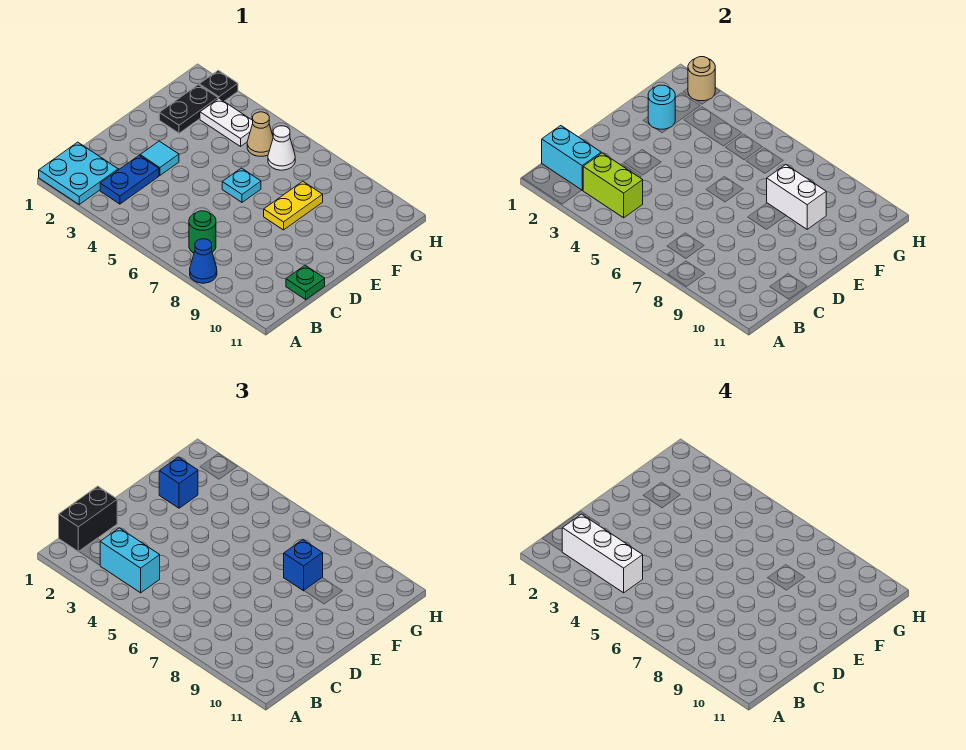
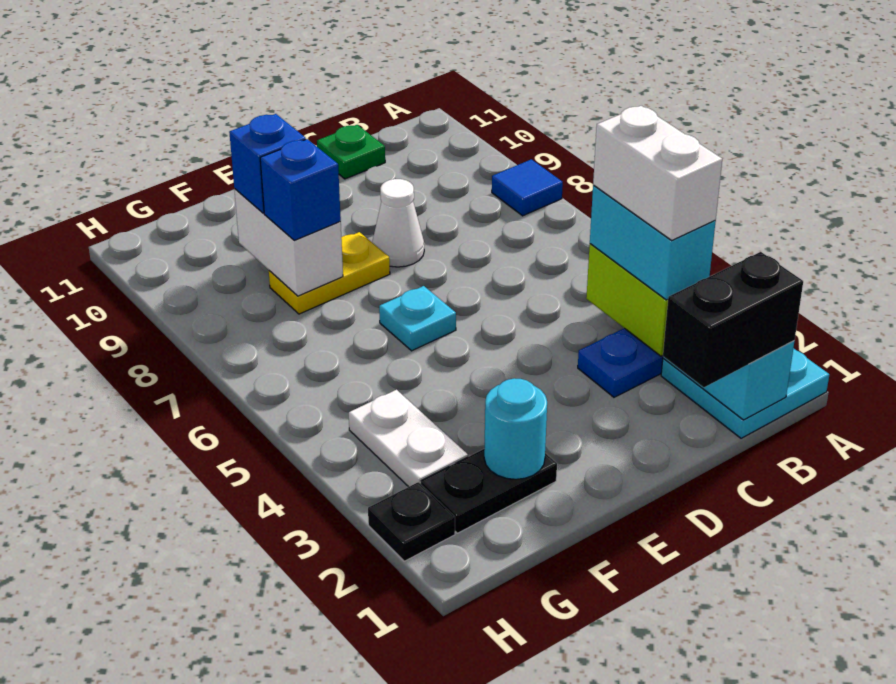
blue 1x1 cone [190,239,217,283] -> blue 1x1 tile [492,159,563,216]
white 1x3 brick [562,514,643,593] -> white 1x2 brick [593,106,722,240]
green 1x1 round brick [189,211,216,253] -> none
cyan 1x1 tile [140,141,179,176] -> none
blue 1x1 brick [159,457,198,508] -> blue 1x1 brick moved to [229,114,306,213]
tan 1x1 cone [247,112,273,156] -> none
white 1x1 cone [268,126,295,170] -> white 1x1 cone moved to [372,179,424,267]
tan 1x1 round brick [688,57,715,101] -> none

